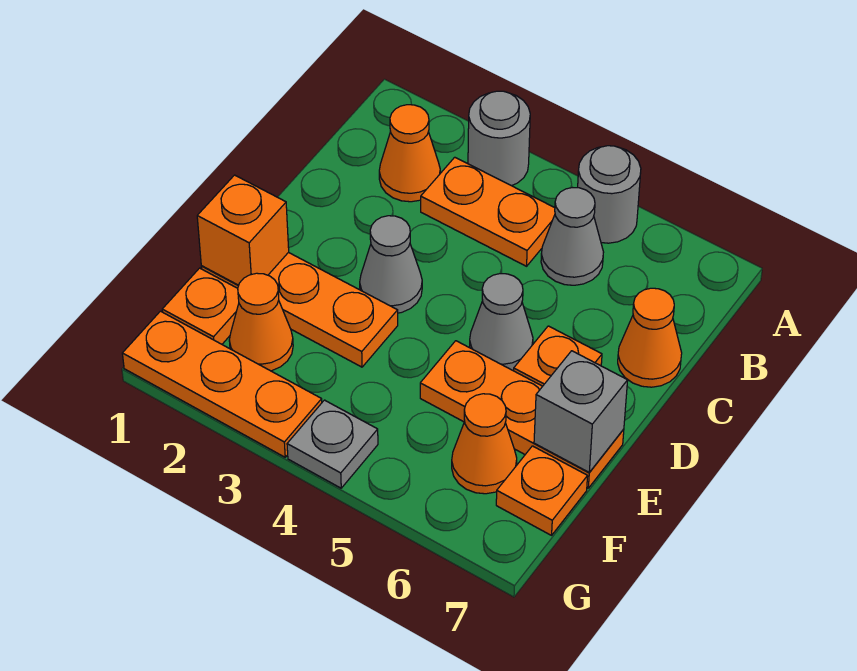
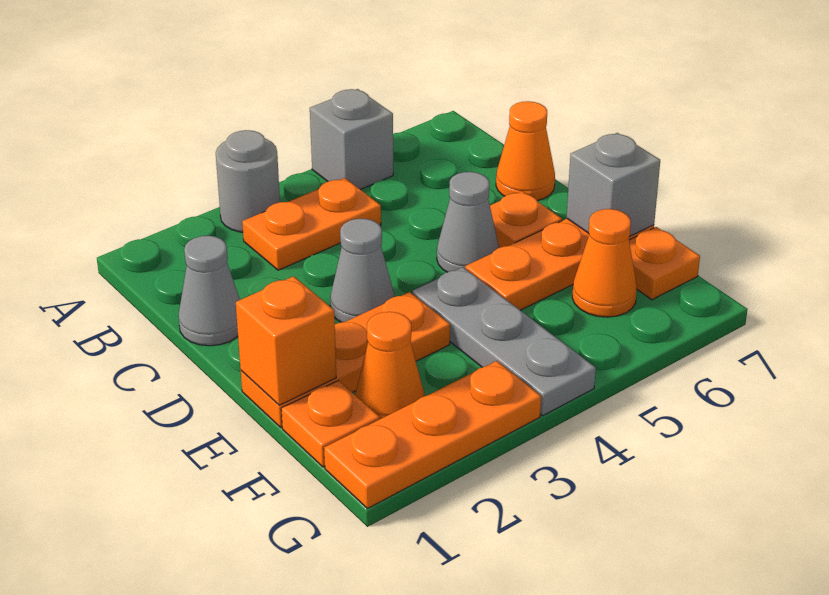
grey 1x1 round brick [578,146,641,243] -> grey 1x1 brick [310,89,393,190]
orange 1x1 cone [379,105,440,202] -> none
grey 1x1 cone [541,188,603,285] -> grey 1x1 cone moved to [178,236,240,346]
grey 1x1 plate [287,400,378,488] -> grey 1x3 plate [412,267,596,416]

